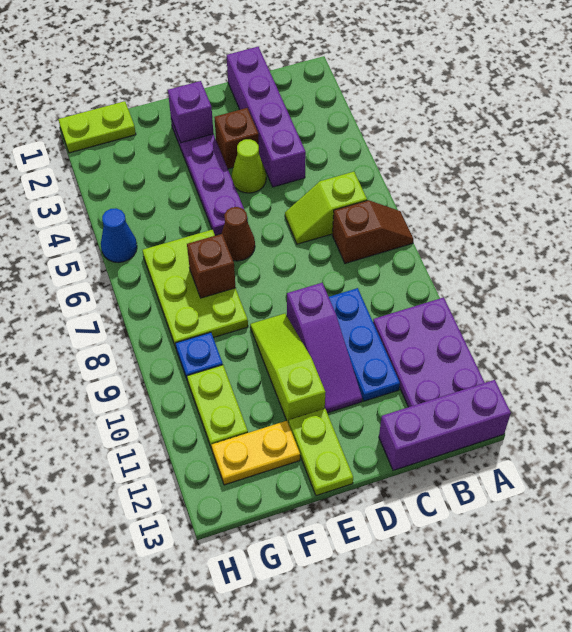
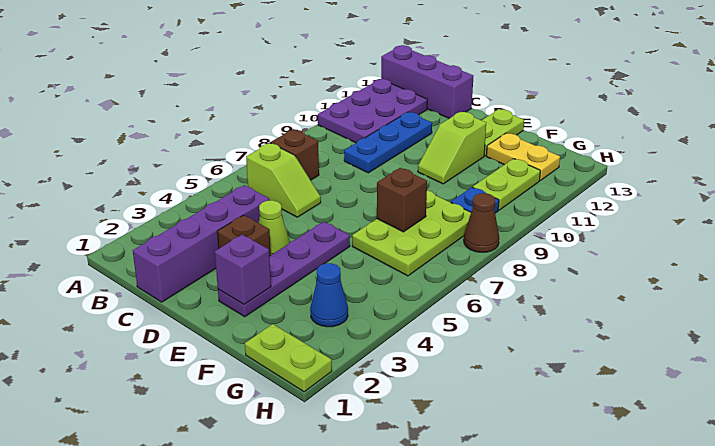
purple 1x3 slope [287,283,362,413] -> none
brown 1x1 cone [221,207,255,261] -> brown 1x1 cone moved to [464,193,499,252]
lime 1x3 slope [250,313,326,424] -> lime 1x2 slope [418,112,486,184]
blue 1x1 cone [101,208,137,263] -> blue 1x1 cone moved to [310,263,348,327]

